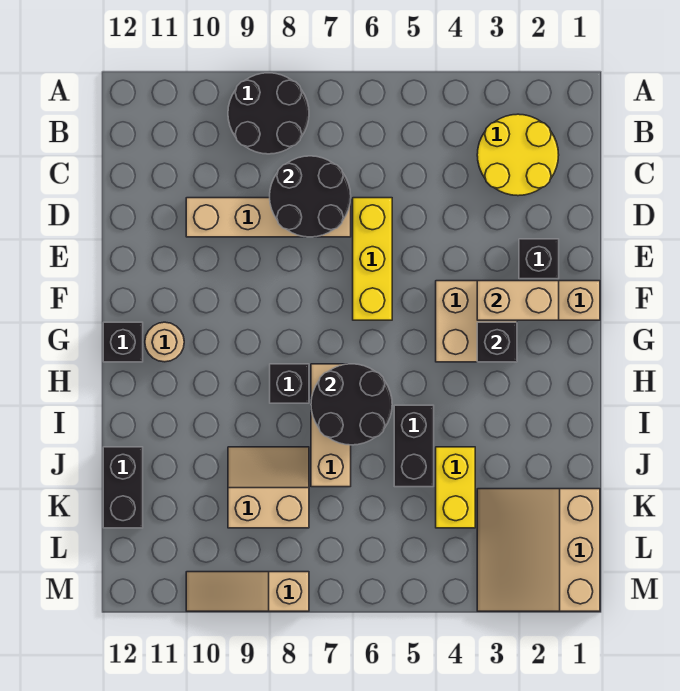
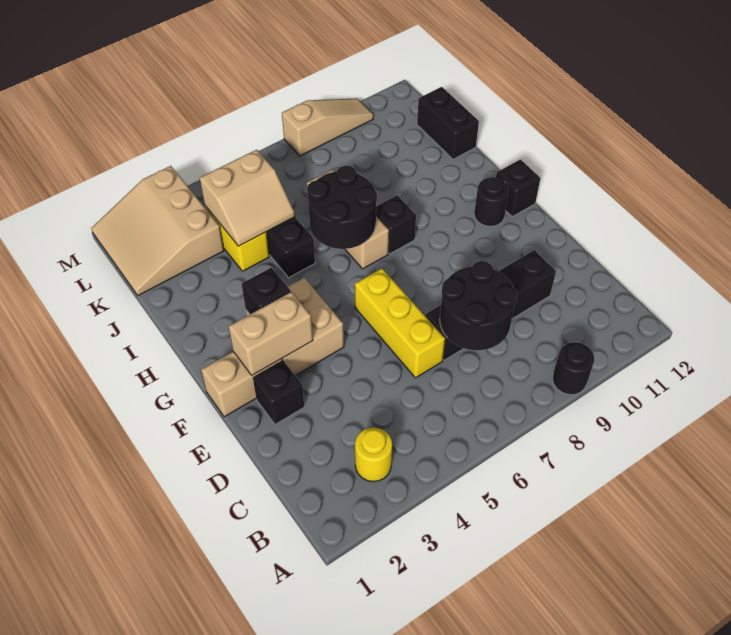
black 2x2 round brick [228,73,309,154] -> black 1x1 round brick [552,342,594,395]
yellow 2x2 round brick [477,114,559,196] -> yellow 1x1 round brick [355,427,392,482]
tan 1x4 brick [186,198,351,237] -> black 1x4 brick [425,250,556,360]
tan 1x1 round brick [145,322,184,362] -> black 1x1 round brick [474,177,509,226]
tan 2x2 slope [228,447,309,528] -> tan 2x2 slope moved to [200,150,295,246]
tan 3x3 slope [477,489,600,611] -> tan 3x3 slope turned to [91,166,224,295]

